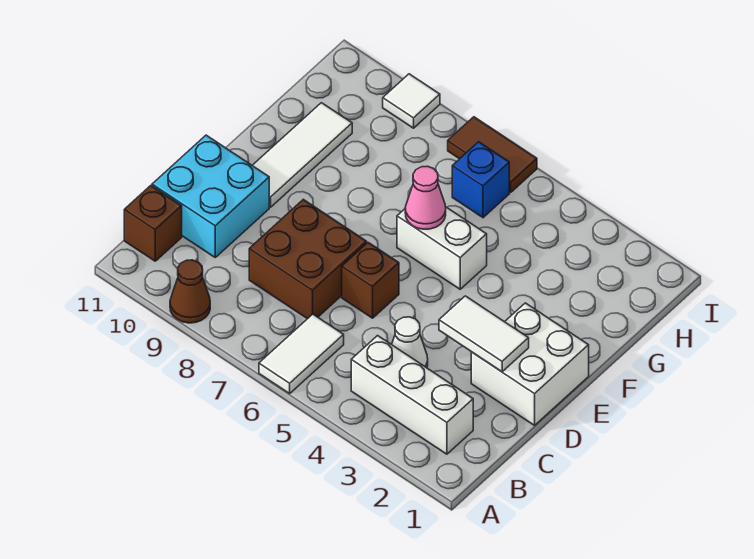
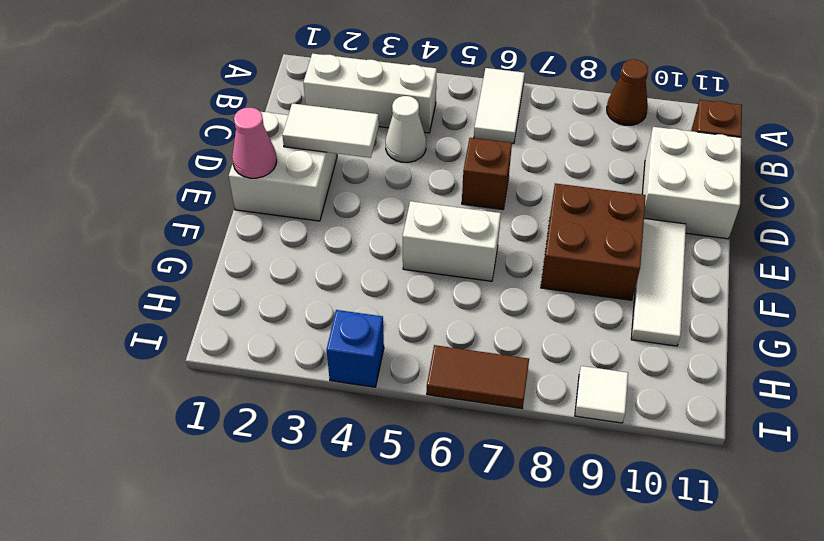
brown 2x2 brick [249,199,367,319] -> brown 2x2 brick moved to [541,183,646,300]
cyan 2x2 brick [152,135,269,257] -> white 2x2 brick [642,127,741,239]
pink 1x1 cone [405,166,446,229] -> pink 1x1 cone moved to [232,108,277,178]
blue 1x1 brick [452,142,509,218] -> blue 1x1 brick moved to [327,310,384,387]

